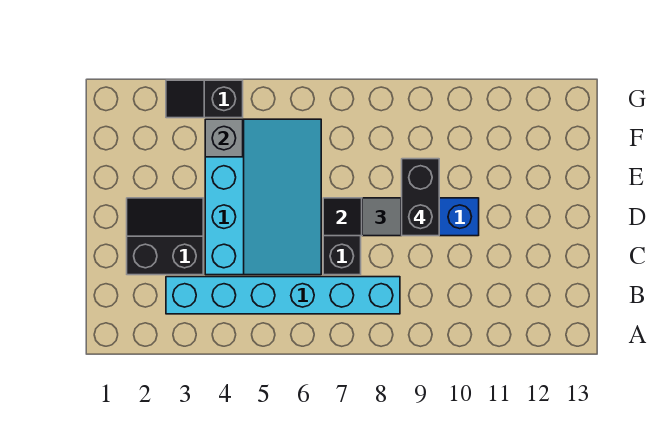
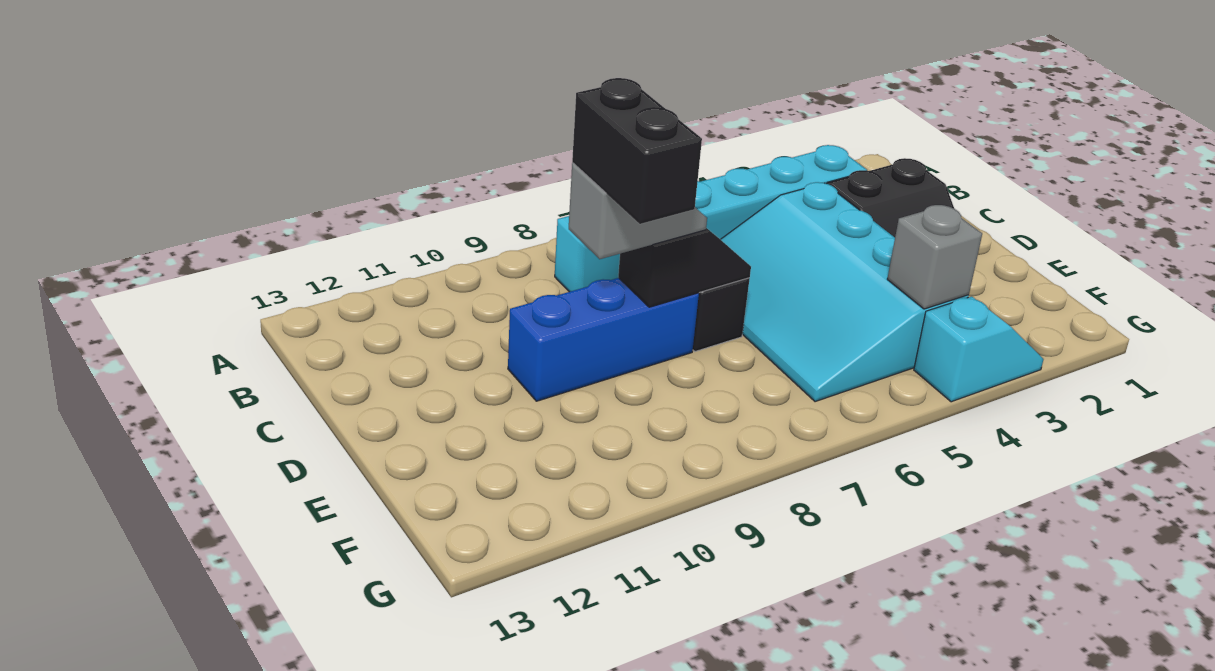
black 1x2 slope [166,80,243,118] -> cyan 1x2 slope [914,296,1044,402]

